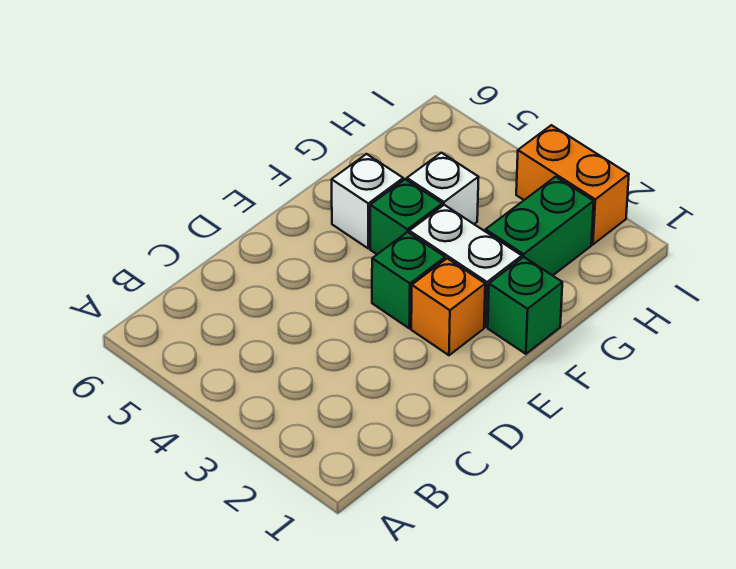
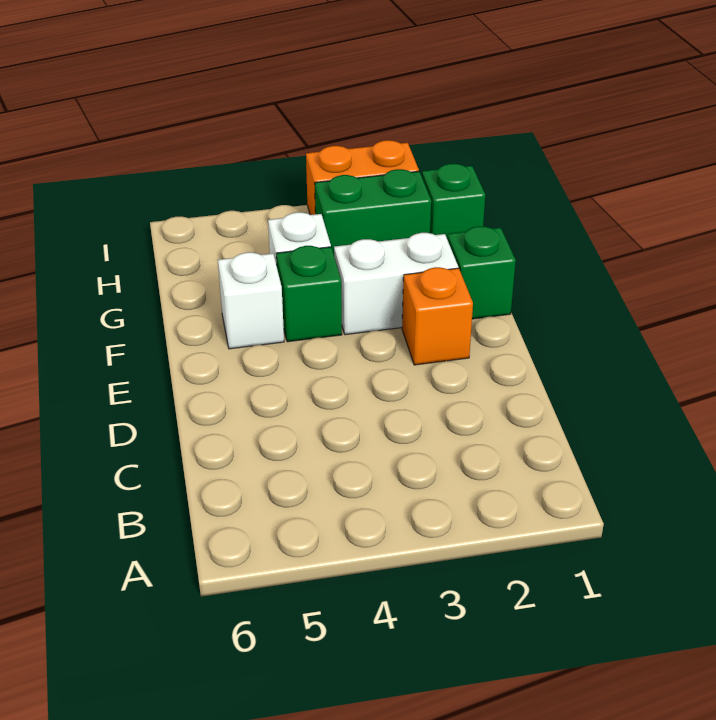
green 1x1 brick [372,232,445,328] -> green 1x1 brick moved to [422,164,485,238]
green 1x2 brick [485,177,594,276] -> green 1x2 brick turned to [315,169,431,254]

